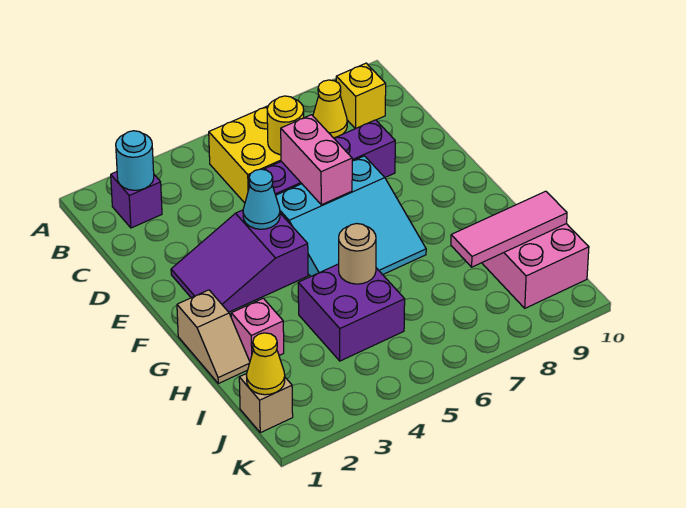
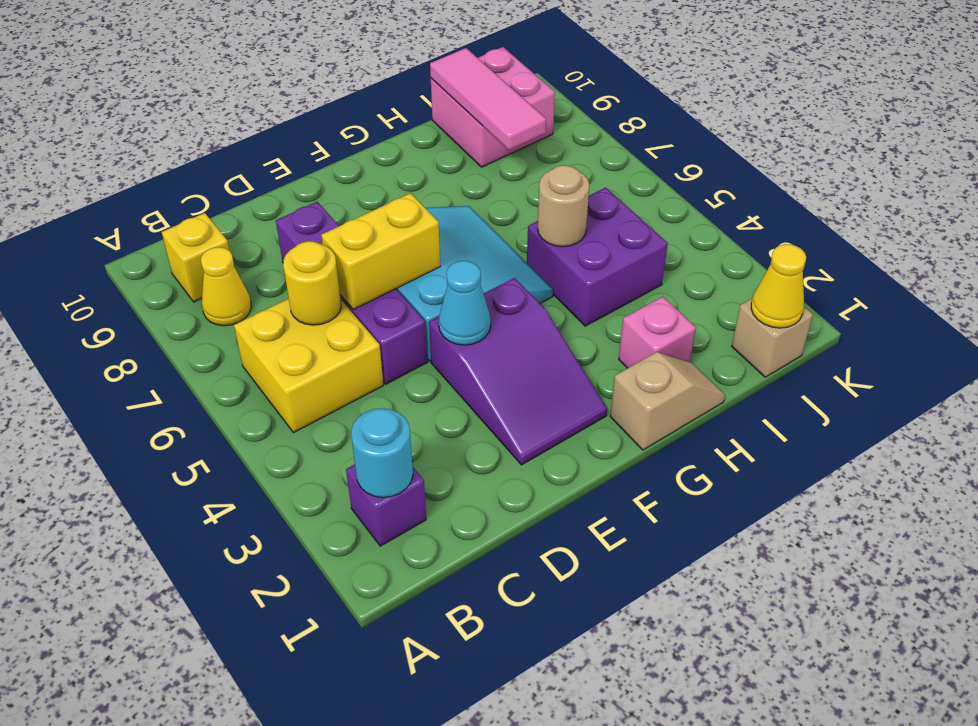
pink 1x2 brick [281,115,352,205] -> yellow 1x2 brick [321,193,440,309]

